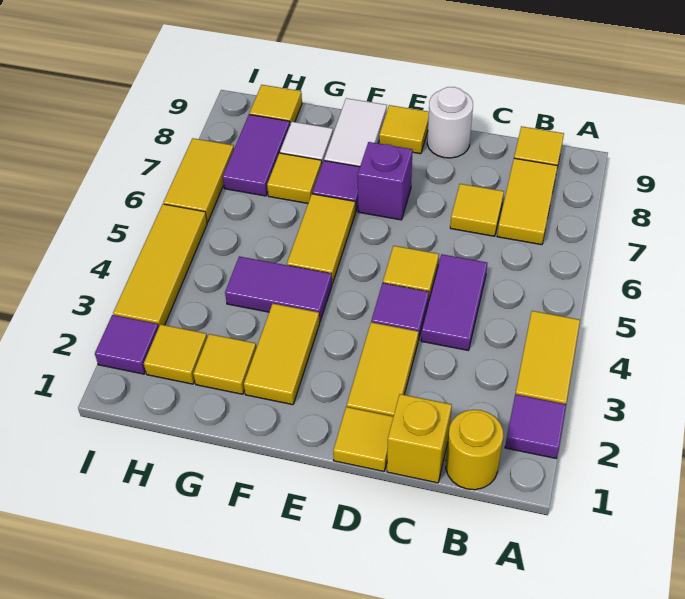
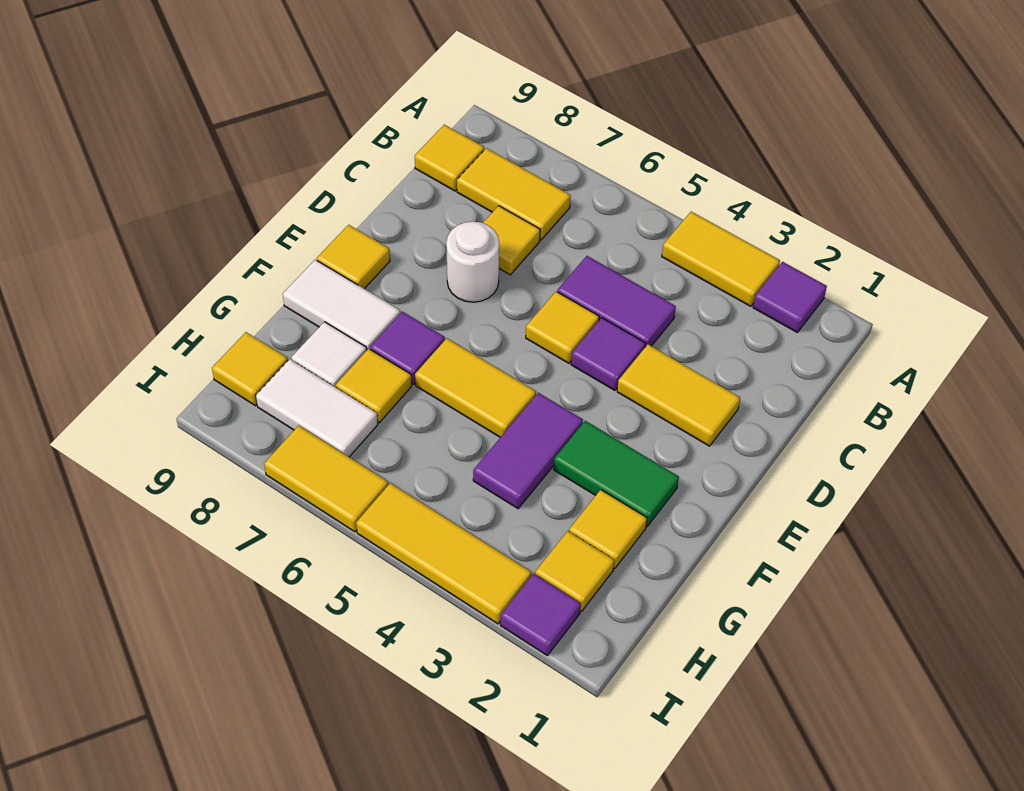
yellow 1x1 round brick [446,410,503,490] -> none
yellow 1x1 brick [387,394,452,483] -> none
yellow 1x1 tile [333,407,393,471] -> none
white 1x1 round brick [427,87,473,158] -> white 1x1 round brick moved to [446,221,499,302]
purple 1x1 brick [358,142,413,220] -> none
yellow 1x2 tile [244,304,320,405] -> green 1x2 tile [554,421,679,527]
purple 1x2 tile [223,115,290,196] -> white 1x2 tile [256,359,378,457]

